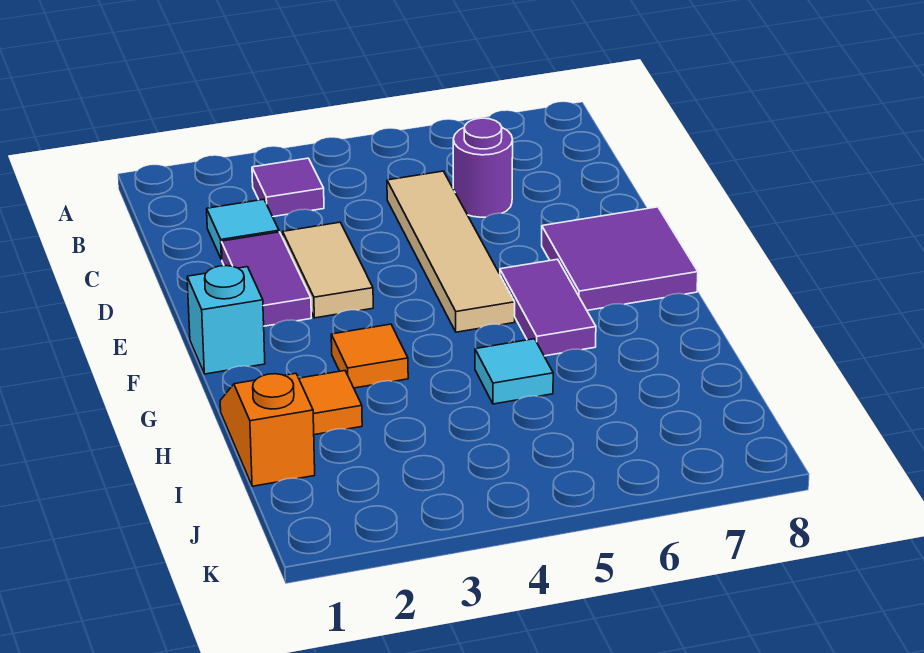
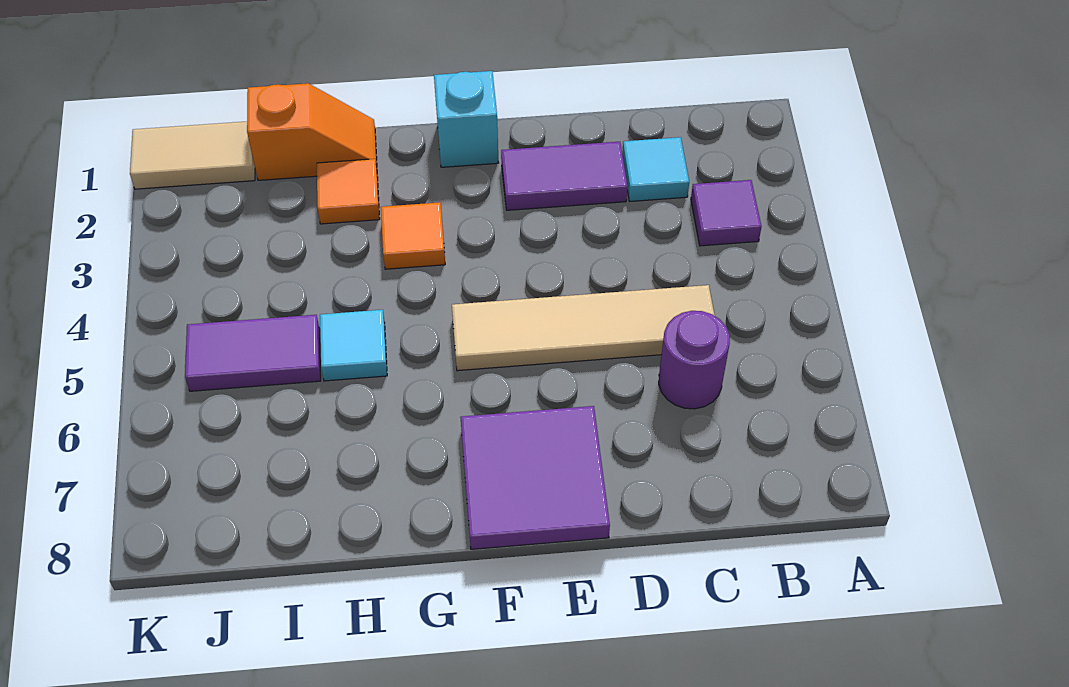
tan 1x2 tile [283,222,373,318] -> tan 1x2 tile moved to [130,122,255,189]
purple 1x2 tile [500,259,596,356] -> purple 1x2 tile moved to [185,315,321,391]

